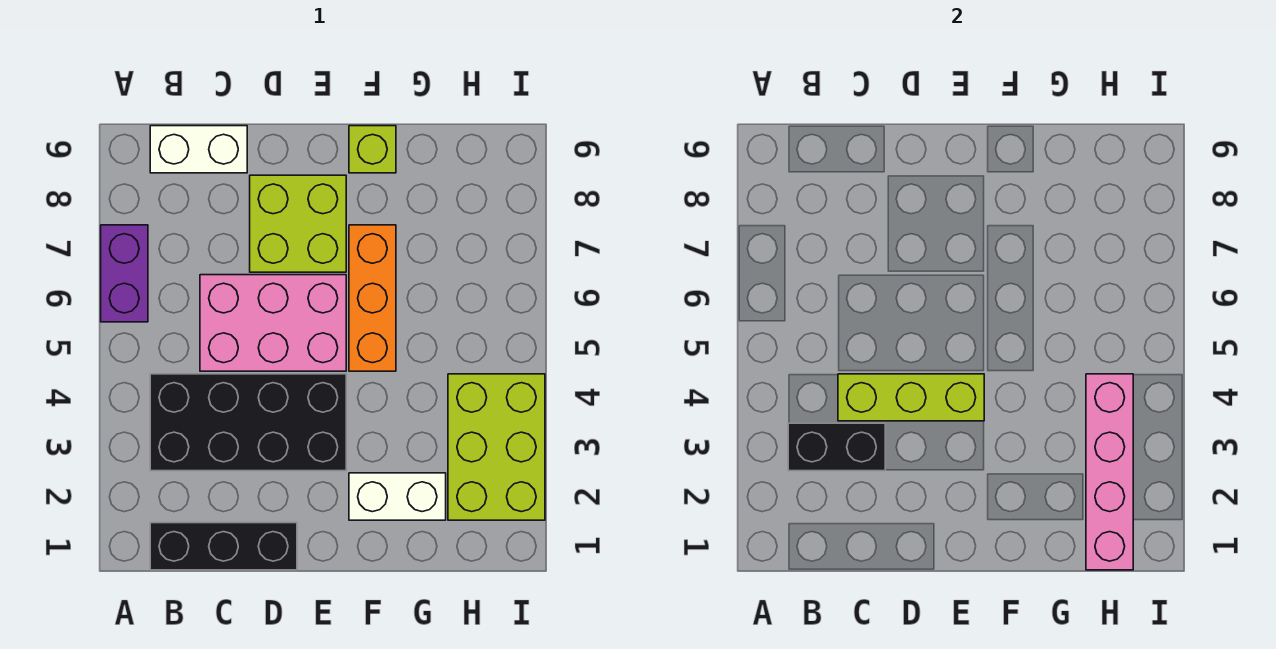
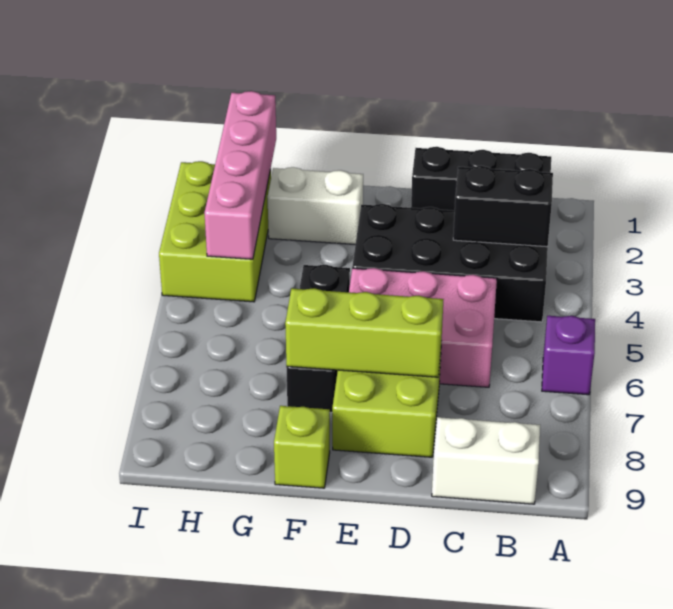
purple 1x2 brick [101,225,148,322] -> purple 1x1 brick [542,316,595,395]
lime 1x3 brick [838,374,984,421] -> lime 1x3 brick moved to [285,288,444,377]
orange 1x3 brick [349,225,396,371] -> black 1x3 brick [286,265,350,412]

